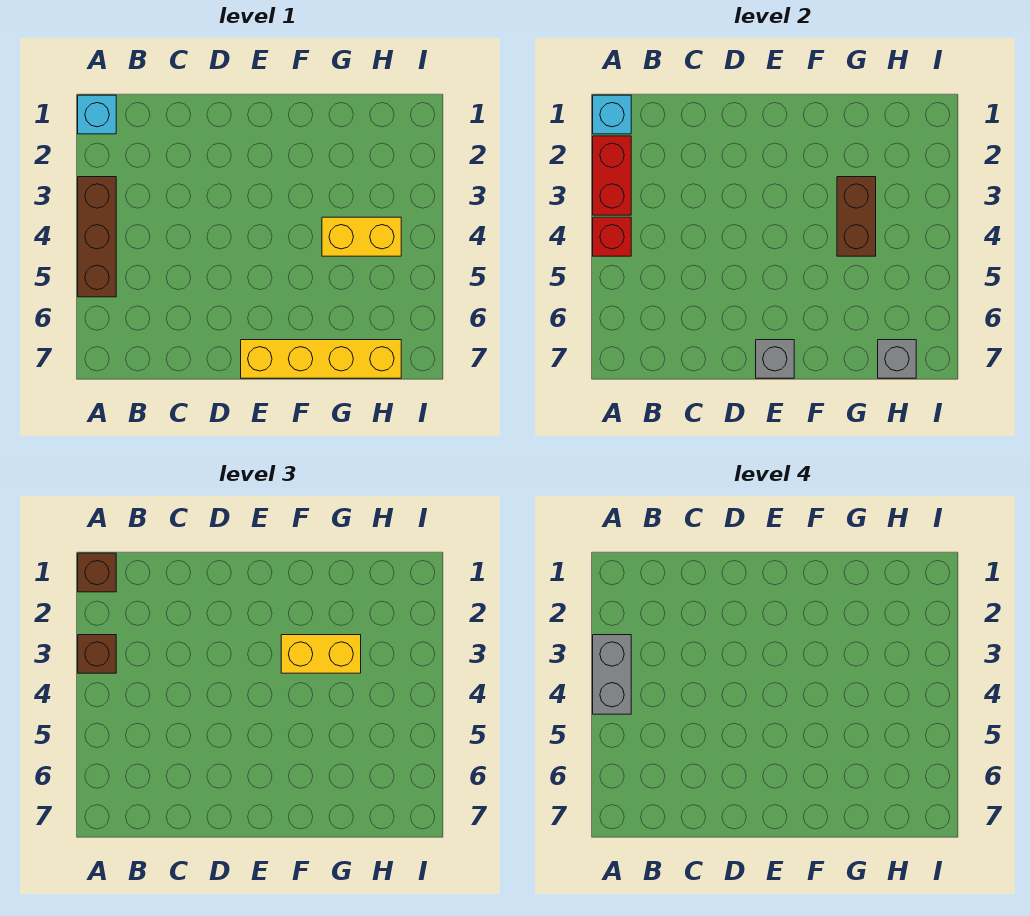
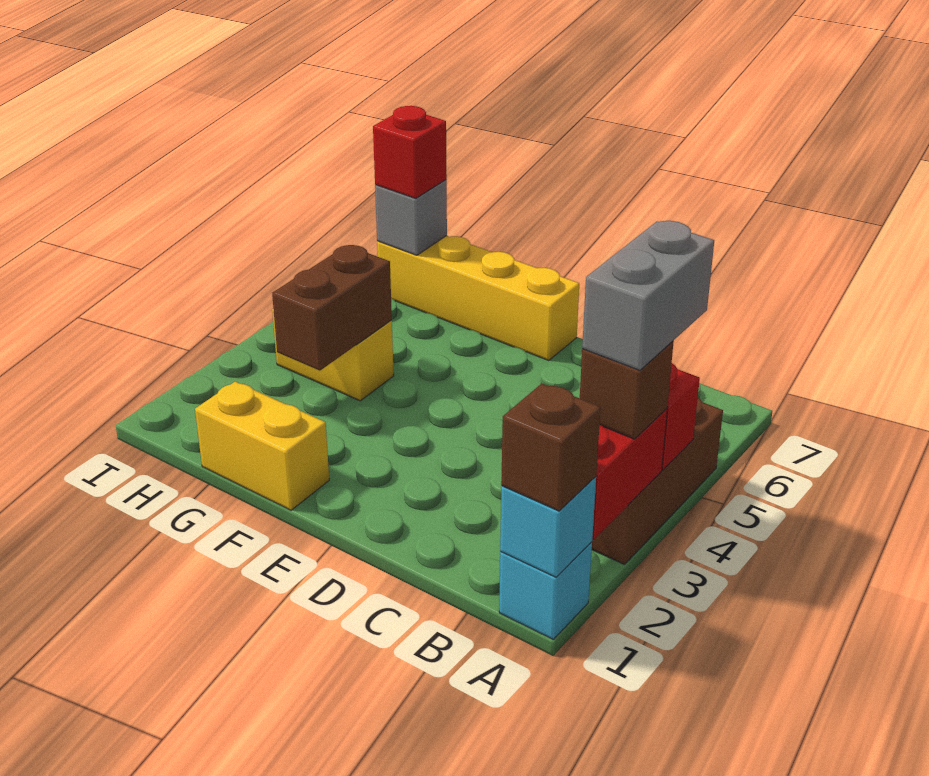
grey 1x1 brick [756,340,794,378] -> none
yellow 1x2 brick [281,635,361,673] -> yellow 1x2 brick moved to [195,382,329,510]
none -> red 1x1 brick [373,106,447,198]

